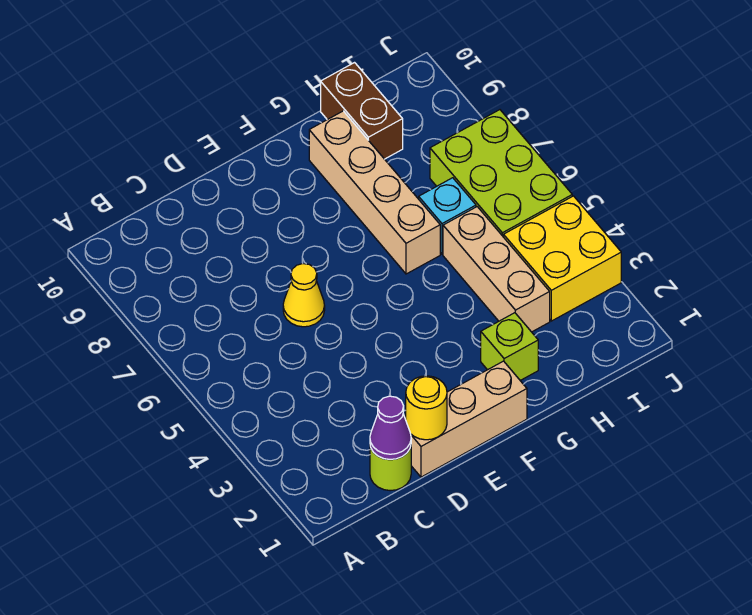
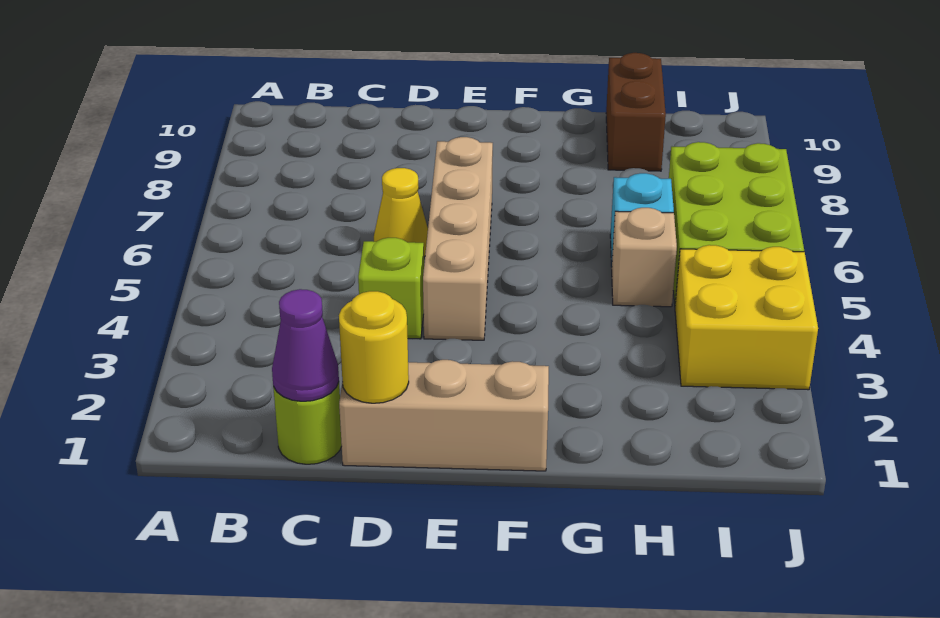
lime 1x1 brick [481,313,538,380] -> lime 1x1 brick moved to [358,238,424,339]
tan 1x4 brick [309,111,440,274] -> tan 1x4 brick moved to [423,137,493,340]
tan 1x3 brick [443,207,550,332] -> tan 1x1 brick [612,208,677,307]

